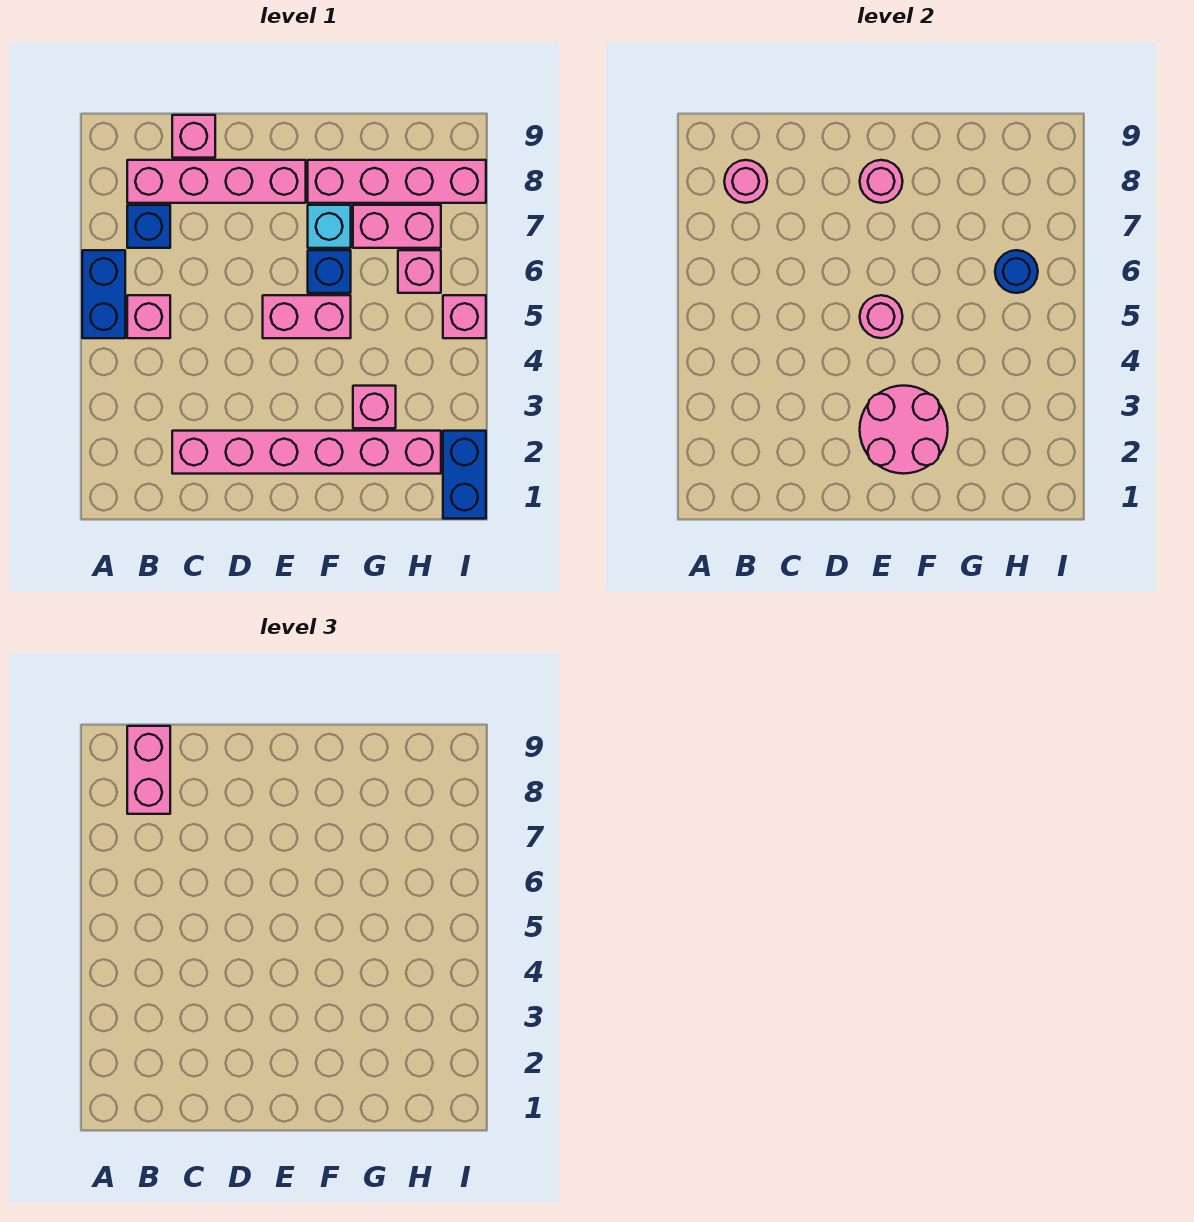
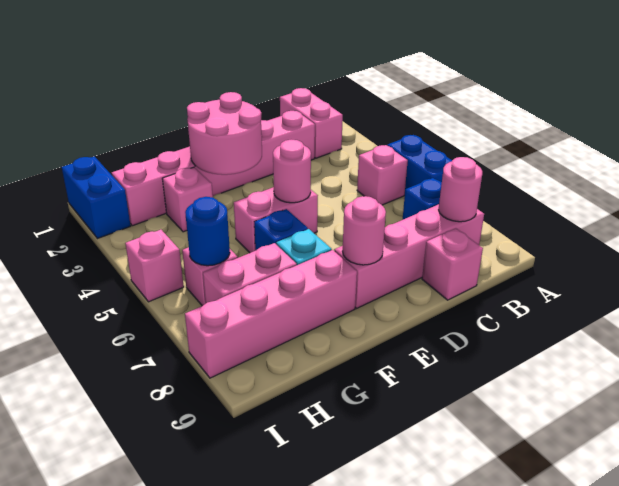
pink 1x2 brick [127,726,170,814] -> pink 1x2 brick moved to [280,88,343,158]

